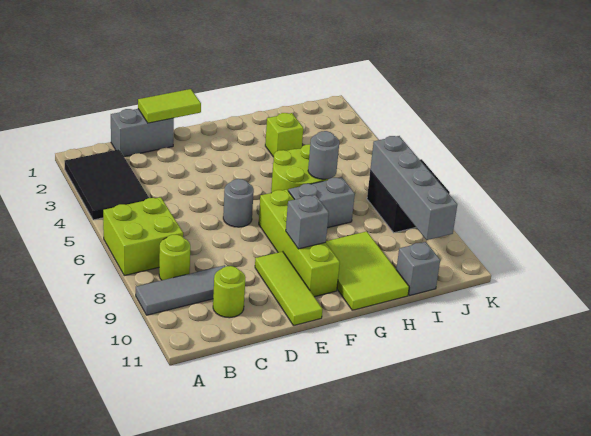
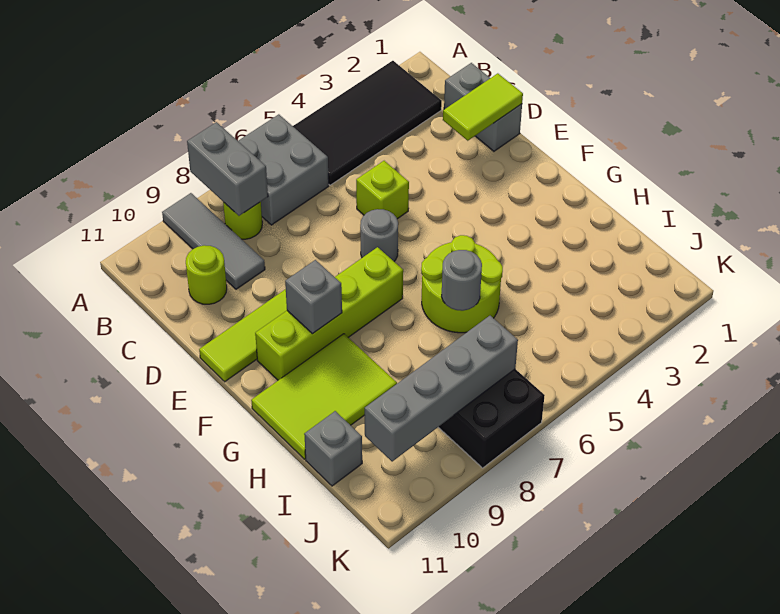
black 2x3 tile [65,149,149,220] -> black 2x4 tile [293,61,442,185]
lime 2x2 brick [103,197,183,276] -> grey 2x2 brick [238,114,329,225]
lime 1x2 tile [138,89,201,123] -> lime 1x2 tile turned to [443,73,523,141]
grey 1x2 brick [288,177,355,228] -> grey 1x2 brick moved to [187,122,268,216]
lime 1x1 brick [265,113,303,157] -> lime 1x1 brick moved to [356,161,409,219]

